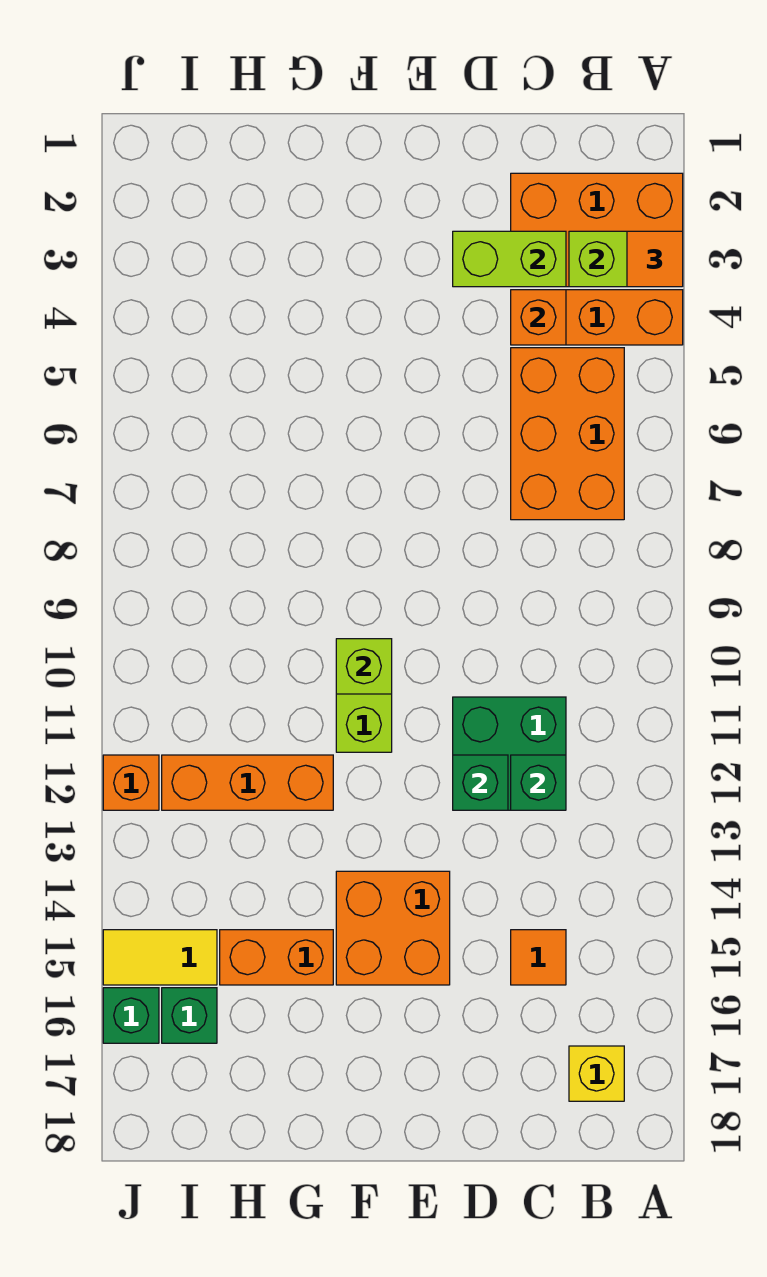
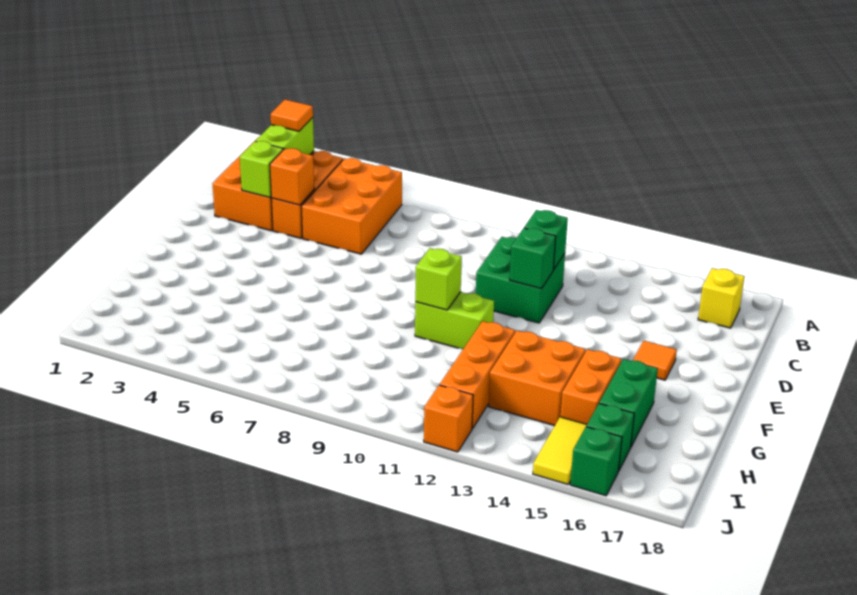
orange 2x3 brick [511,348,624,520] -> orange 2x3 brick turned to [301,158,402,254]
lime 1x2 brick [453,231,566,287] -> lime 1x1 brick [240,141,283,198]
orange 1x1 tile [511,930,566,985] -> orange 1x1 tile moved to [633,341,677,380]
orange 2x2 brick [336,871,450,985] -> orange 2x2 brick moved to [489,331,585,426]
none -> green 1x2 brick [599,359,658,446]

